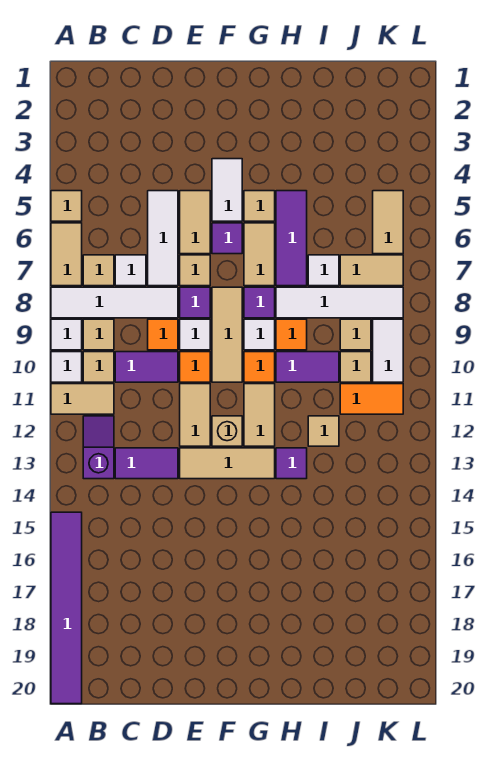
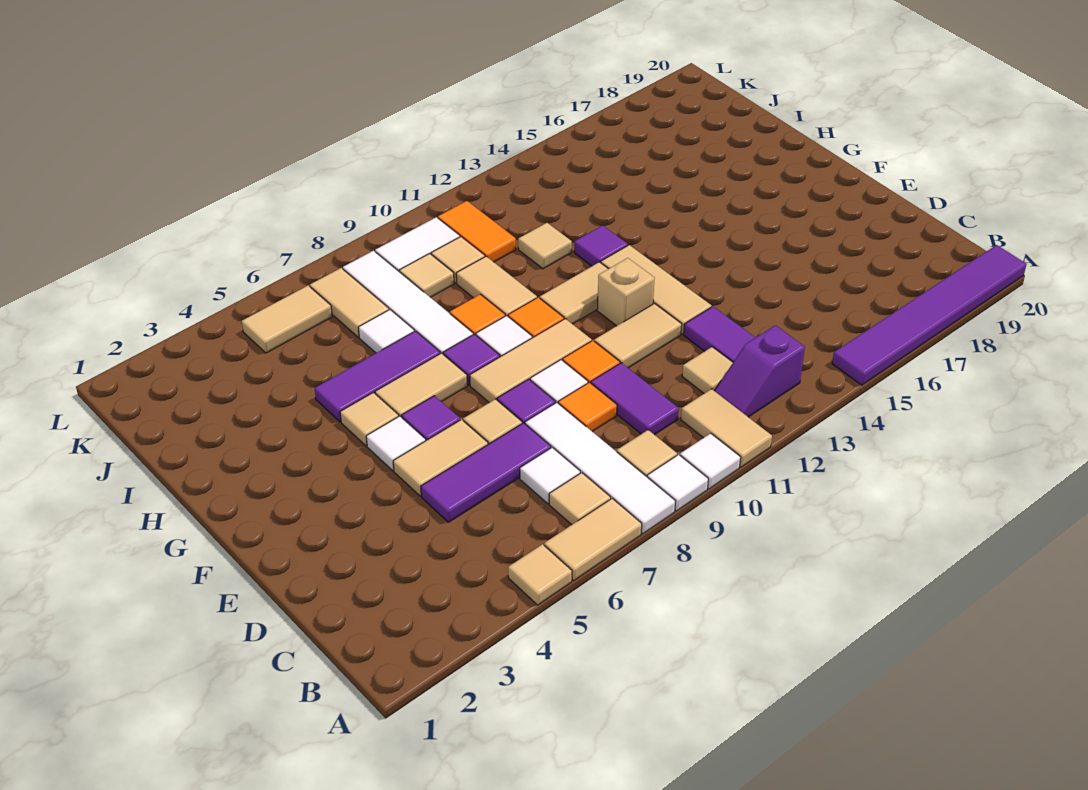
tan 1x1 tile [83,352,114,382] -> tan 1x1 tile moved to [682,347,733,393]
white 1x3 tile [148,191,178,286] -> purple 1x3 tile [421,423,551,522]
white 1x2 tile [212,159,242,221] -> white 1x1 tile [366,416,426,471]
purple 1x2 tile [276,352,339,382] -> tan 1x2 tile [456,256,537,316]

